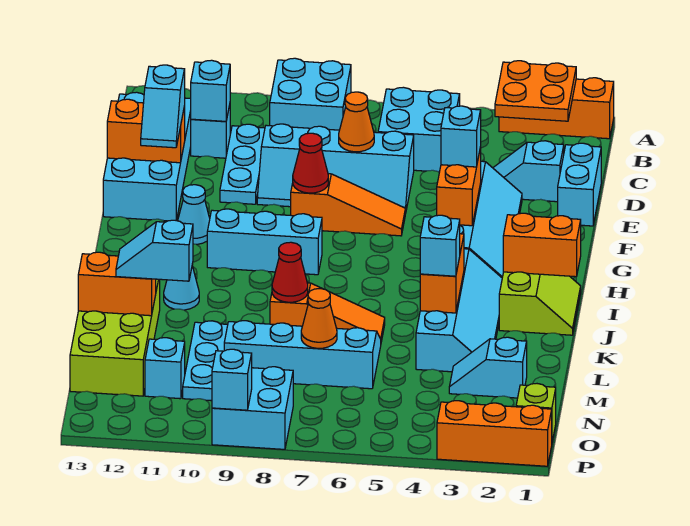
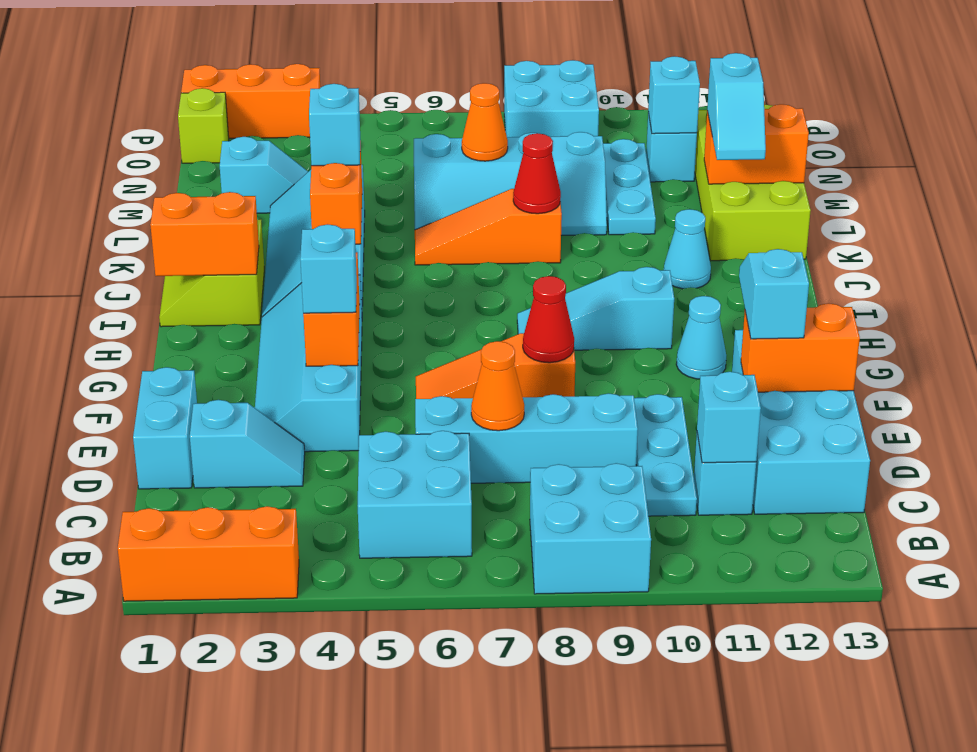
orange 2x2 plate [495,61,576,121] -> none
cyan 1x3 brick [207,209,322,275] -> cyan 1x3 slope [517,267,674,350]
cyan 1x2 slope [116,220,193,281] -> cyan 1x2 slope turned to [707,53,766,160]
cyan 1x1 brick [212,349,252,410] -> cyan 1x1 brick moved to [648,56,700,134]

